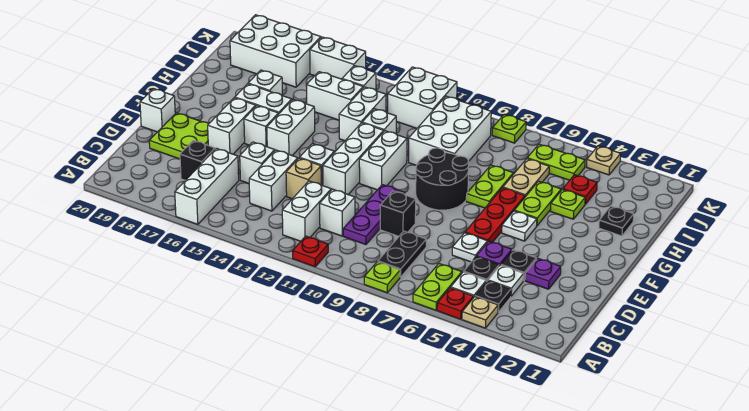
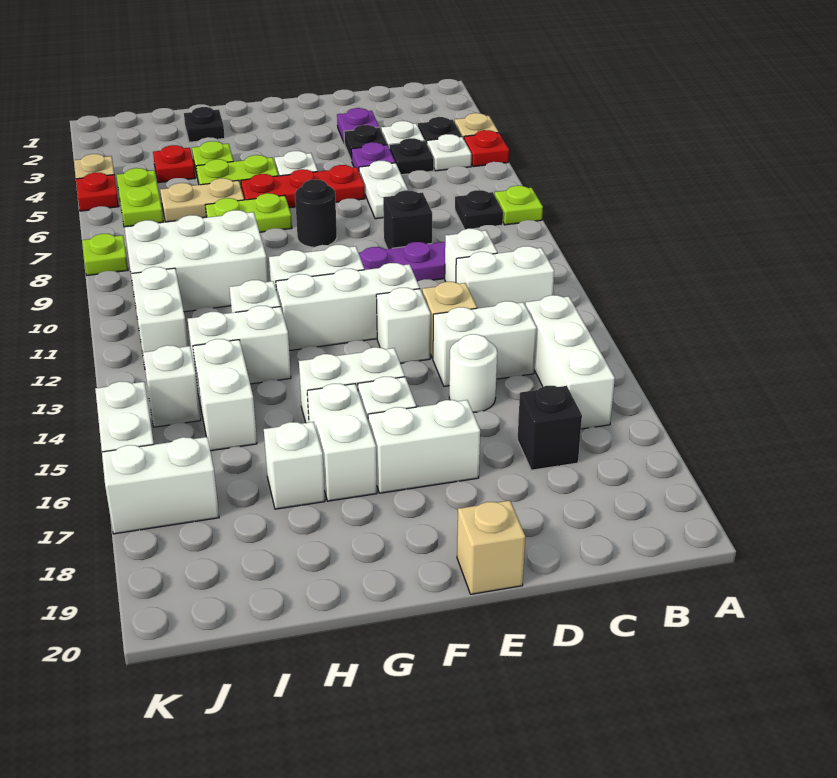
lime 1x2 plate [413,264,462,310] -> none
red 1x1 plate [293,236,328,267] -> red 1x1 plate moved to [76,173,119,211]
white 1x3 brick [175,148,239,224] -> white 1x3 brick turned to [526,295,615,429]
black 1x2 plate [378,231,426,277] -> black 1x1 plate [455,190,503,229]
white 1x1 plate [452,233,488,262] -> white 1x2 plate [359,161,408,219]
white 1x1 brick [240,142,275,183] -> white 1x1 round brick [449,334,497,412]
lime 2x2 plate [149,113,209,159] -> none
white 1x1 brick [140,89,175,132] -> tan 1x1 brick [457,501,525,594]
black 2x2 round brick [416,148,469,210] -> black 1x1 round brick [295,179,337,247]
white 2x2 brick [388,67,457,128] -> white 1x2 brick [131,267,188,367]
white 2x3 brick [230,15,321,87] -> white 1x2 brick [102,437,219,534]

